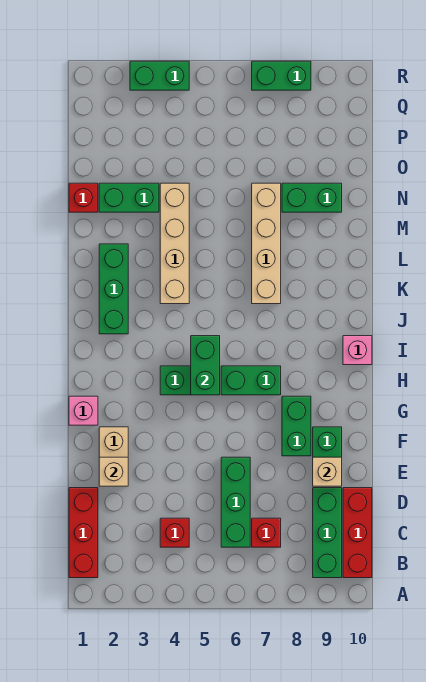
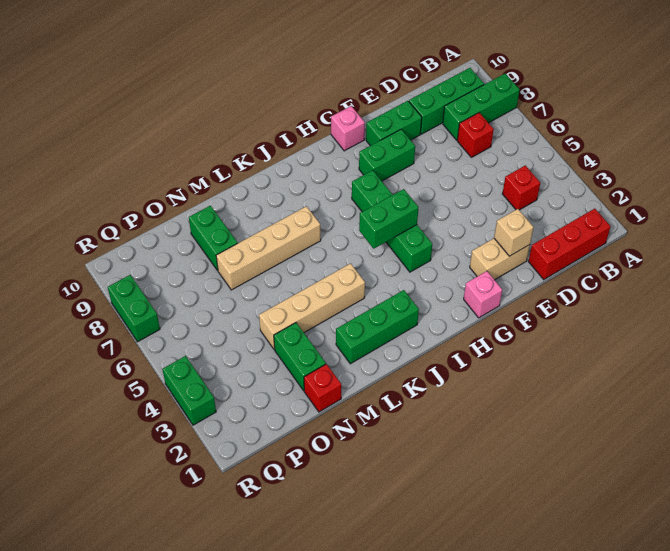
red 1x3 brick [343,488,372,578] -> none
green 1x3 brick [221,457,250,547] -> green 1x3 brick moved to [443,74,520,140]
tan 1x1 brick [313,457,342,486] -> none
pink 1x1 brick [343,336,372,365] -> pink 1x1 brick moved to [331,106,365,151]

